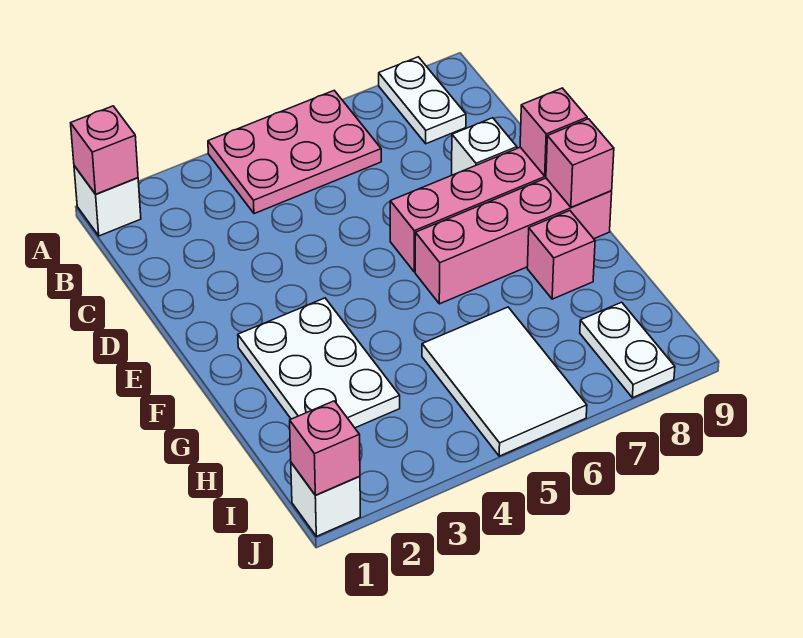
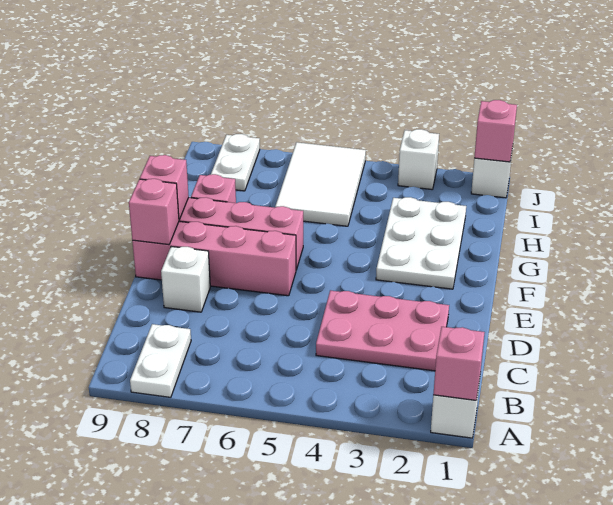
pink 2x3 plate [208,91,381,214] -> pink 2x3 plate moved to [316,290,449,371]
none -> white 1x1 brick [398,129,439,189]

